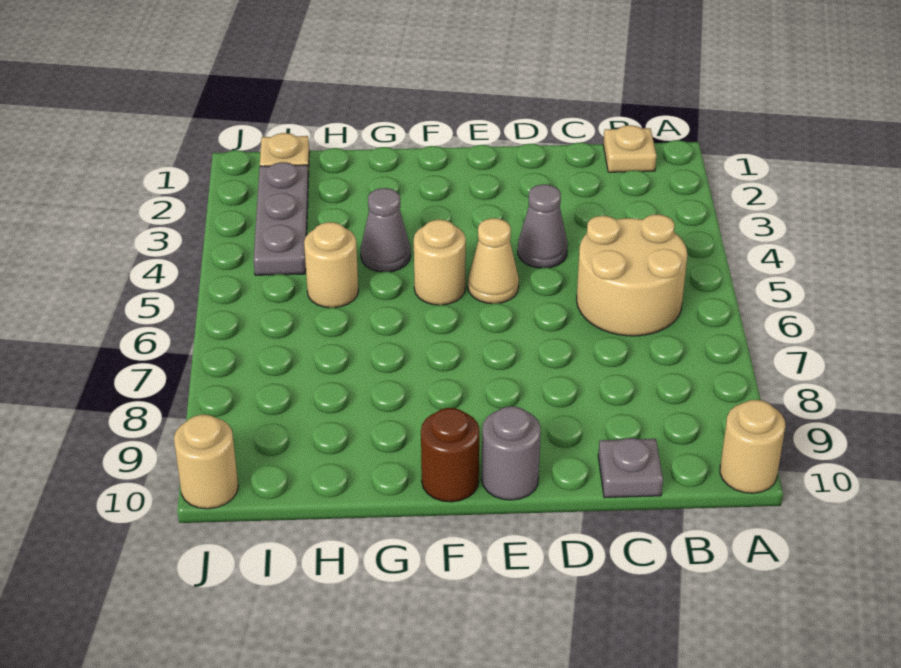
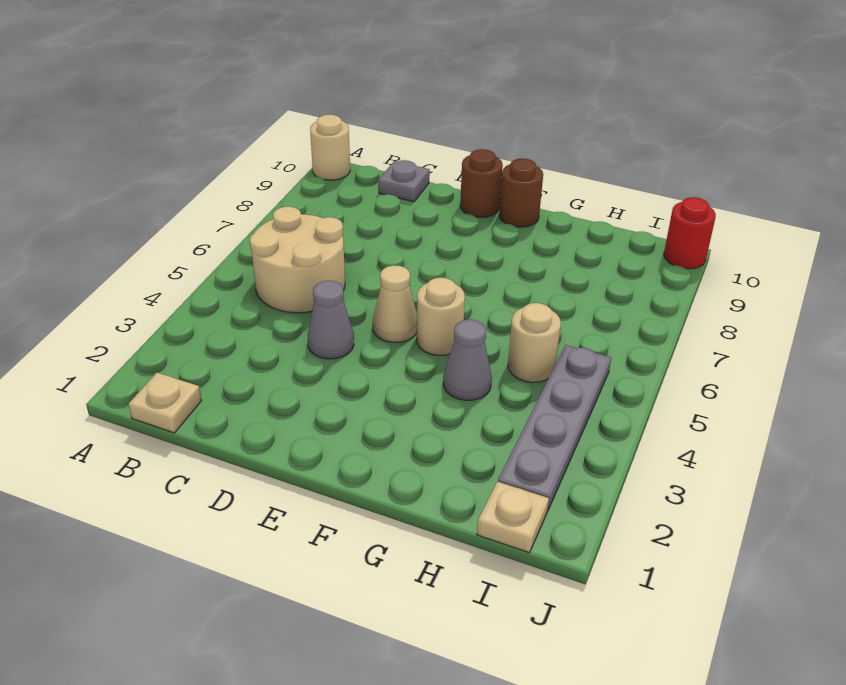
grey 1x1 round brick [482,406,541,500] -> brown 1x1 round brick [460,149,503,217]
grey 1x3 plate [253,162,308,275] -> grey 1x4 plate [498,345,611,511]
tan 1x1 round brick [174,415,238,509] -> red 1x1 round brick [664,197,716,269]

